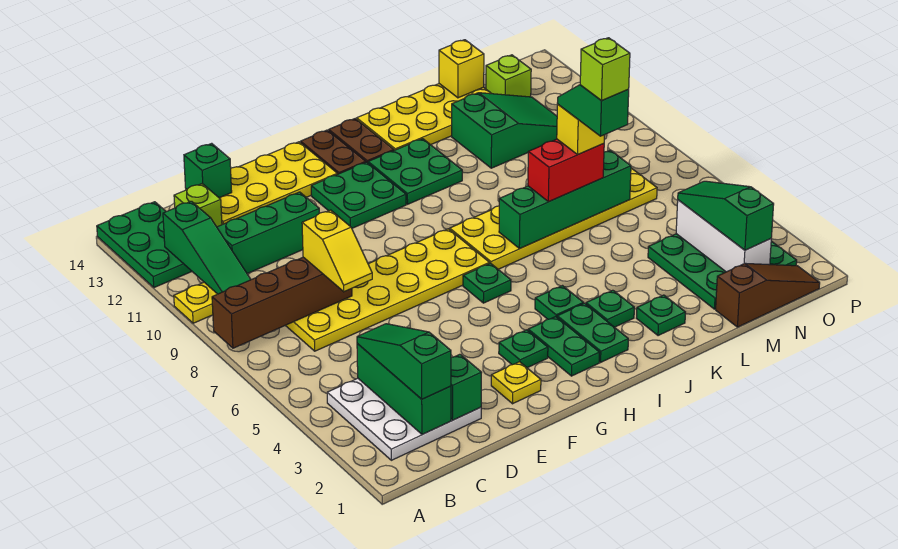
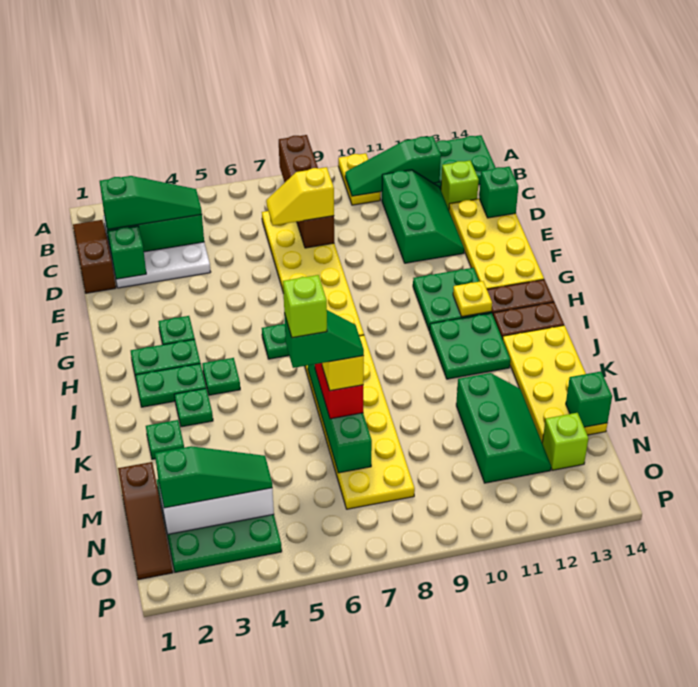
none -> brown 1x3 slope [73,220,116,293]
yellow 1x1 plate [491,362,541,404] -> yellow 1x1 plate moved to [453,281,492,317]
green 2x3 slope [452,93,557,168] -> green 2x3 slope turned to [456,373,551,483]
yellow 1x1 brick [439,40,484,98] -> green 1x1 brick [566,372,612,427]

